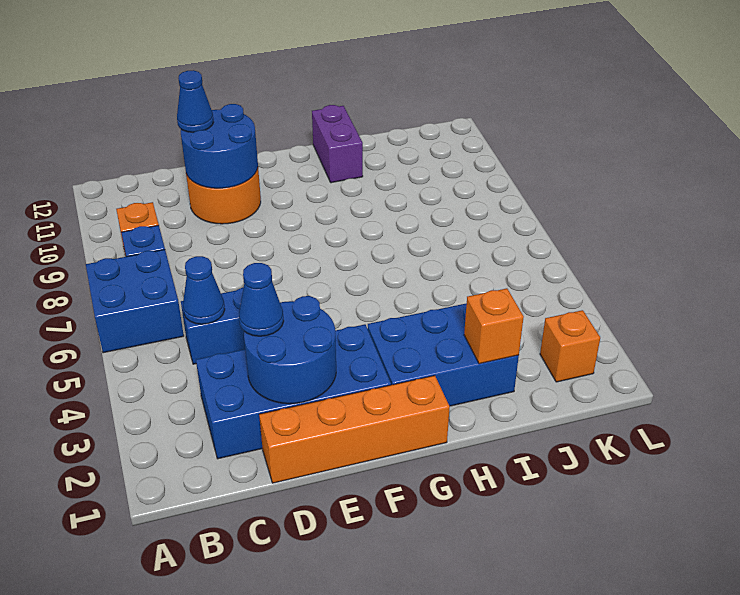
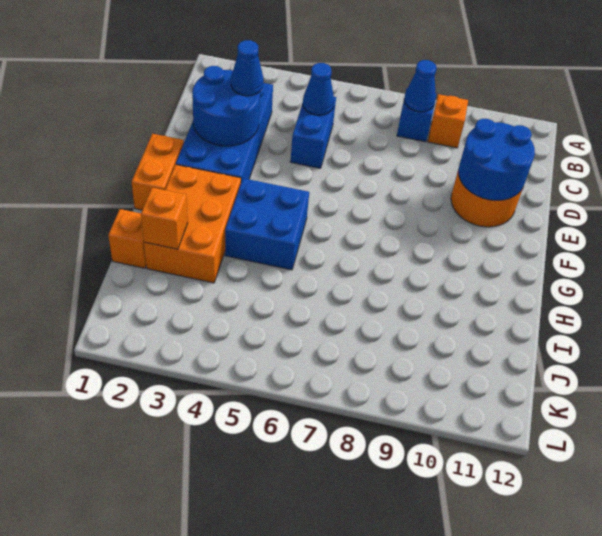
blue 2x2 brick [86,250,184,353] -> blue 2x2 brick moved to [225,178,309,270]
orange 1x4 brick [259,376,450,483] -> orange 1x2 brick [132,134,184,210]
blue 1x1 cone [177,70,214,132] -> blue 1x1 cone moved to [404,60,437,112]
blue 2x3 brick [368,303,519,406] -> orange 2x3 brick [144,164,241,283]
purple 1x2 brick [312,105,363,183] -> none
orange 1x1 brick [540,310,600,382] -> orange 1x1 brick moved to [108,209,146,268]

